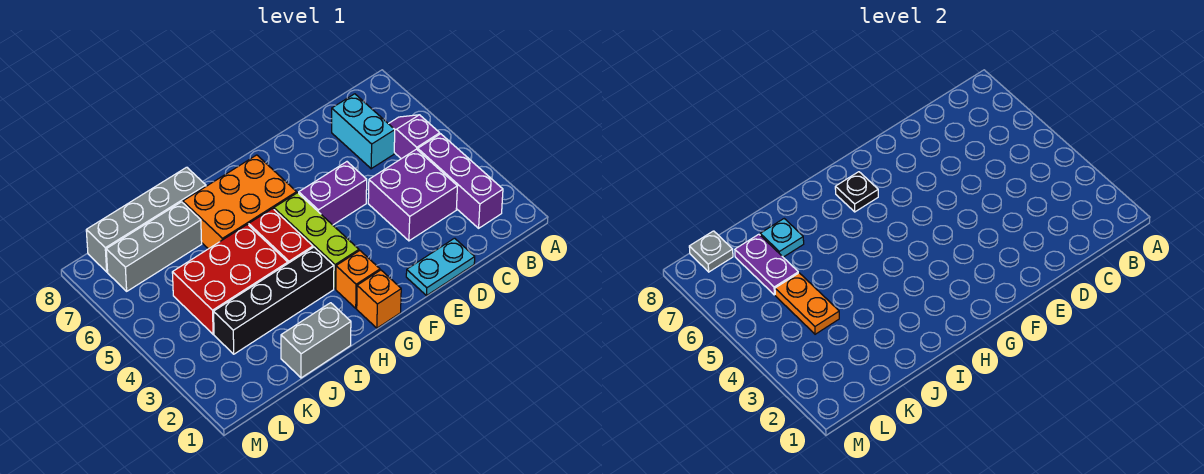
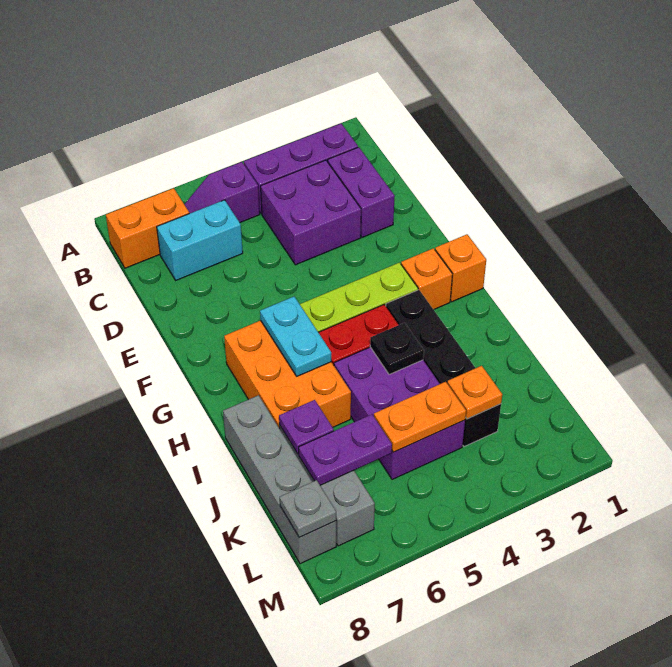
none -> orange 1x2 brick [106,188,189,268]
cyan 1x2 plate [406,238,475,296] -> cyan 1x2 plate moved to [260,297,331,376]
purple 1x2 brick [299,162,367,225] -> purple 1x2 brick moved to [328,147,395,237]
black 1x1 plate [835,172,878,212] -> black 1x1 plate moved to [370,323,424,375]
grey 1x2 brick [281,303,351,378] -> none
red 2x3 brick [172,224,288,334] -> purple 2x3 brick [334,347,465,480]
cyan 1x1 plate [760,219,804,257] -> purple 1x1 plate [279,400,334,454]
none -> orange 1x1 plate [447,366,502,419]

